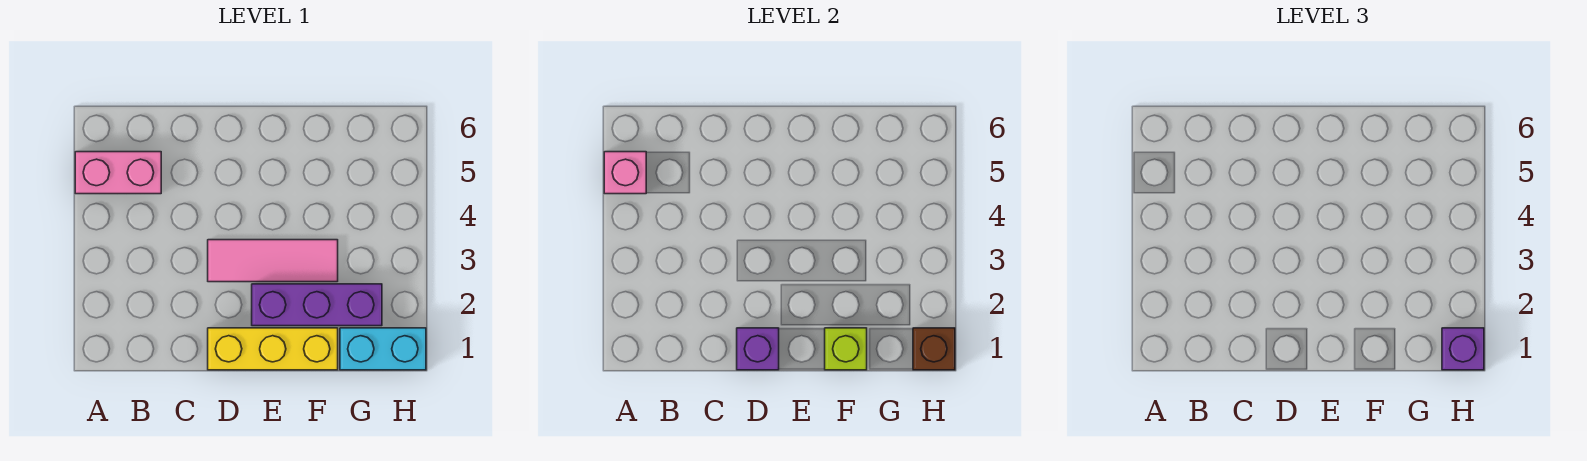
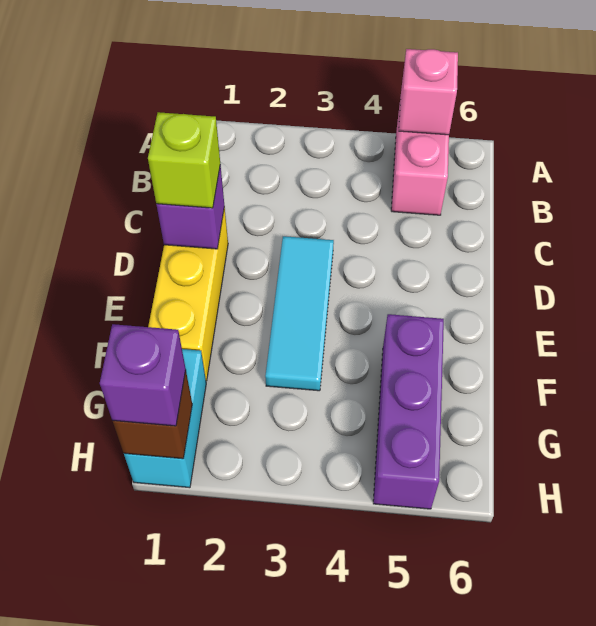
pink 1x3 tile [208,240,338,282] -> cyan 1x3 tile [265,236,334,391]
purple 1x3 brick [252,284,382,326] -> purple 1x3 brick moved to [373,314,444,509]
lime 1x1 brick [825,328,867,370] -> lime 1x1 brick moved to [148,112,220,208]

